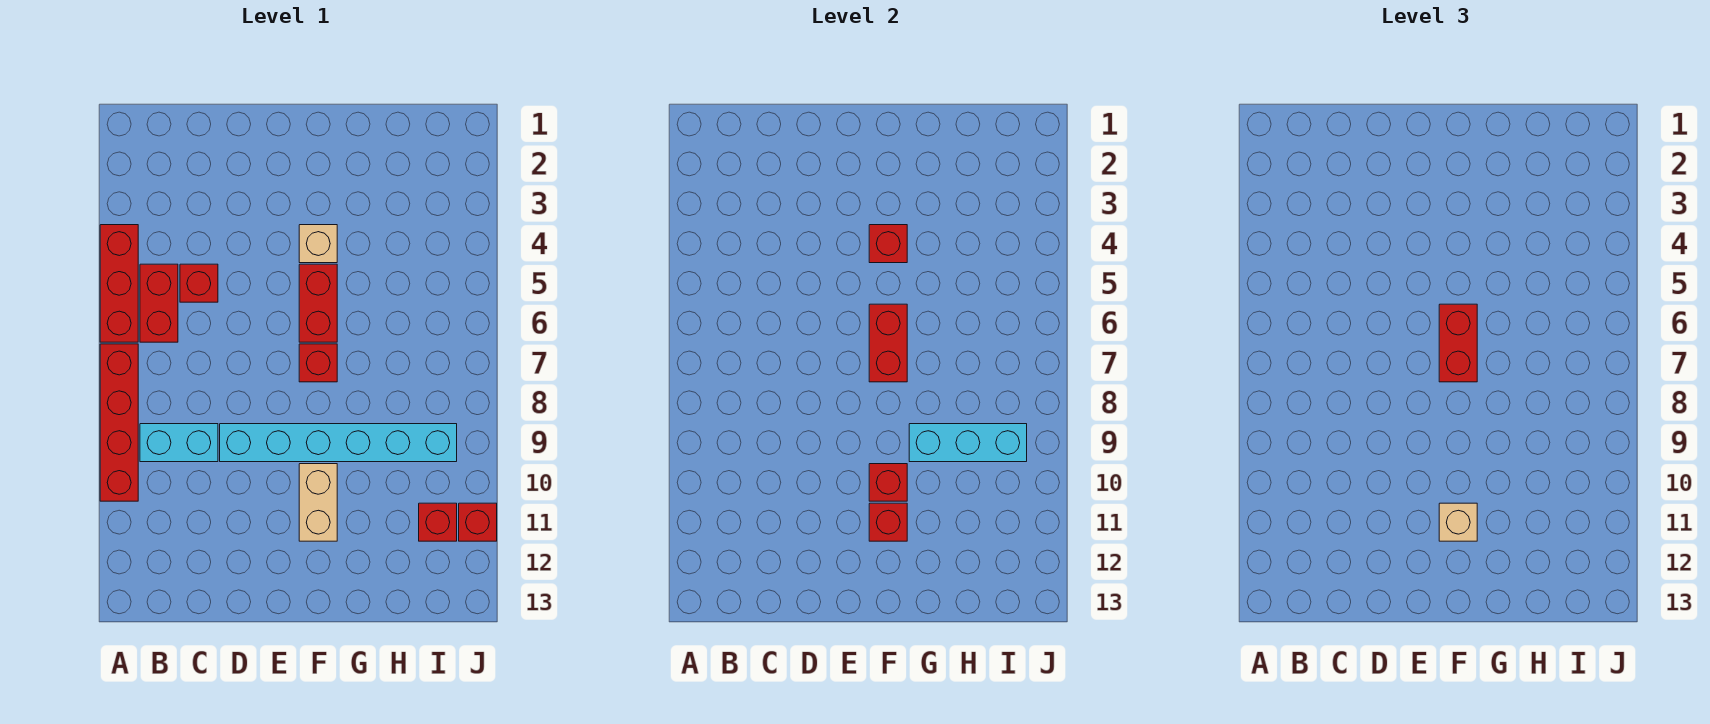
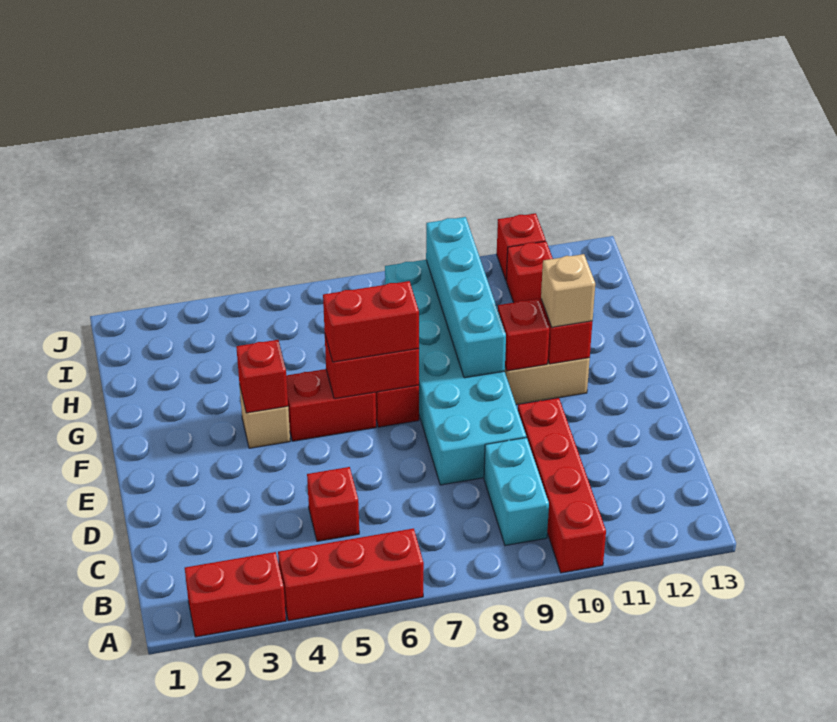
red 1x4 brick [100,344,138,501] -> red 1x4 brick turned to [518,398,606,573]
red 1x2 brick [140,264,178,342] -> red 1x2 brick moved to [185,552,286,637]
cyan 1x6 brick [220,424,457,462] -> cyan 2x6 brick [385,260,526,485]
cyan 1x3 brick [909,424,1027,462] -> cyan 1x4 brick [426,217,506,378]

